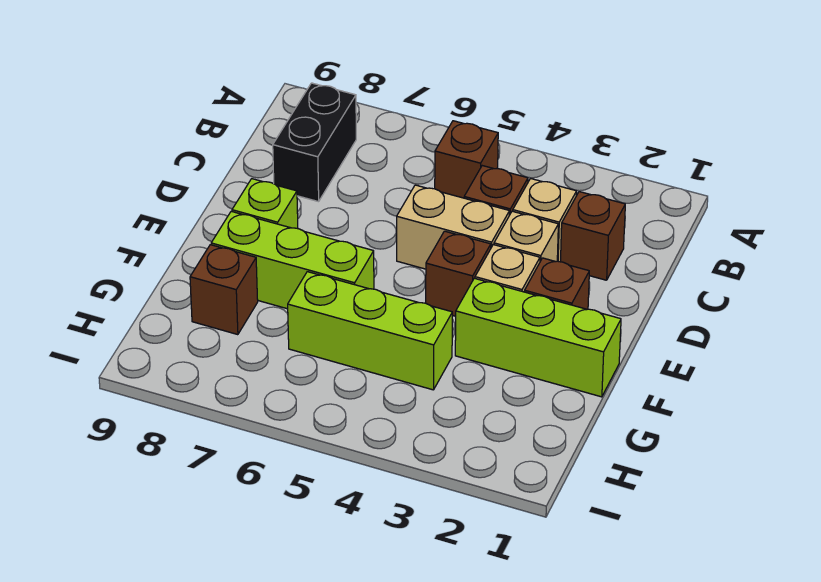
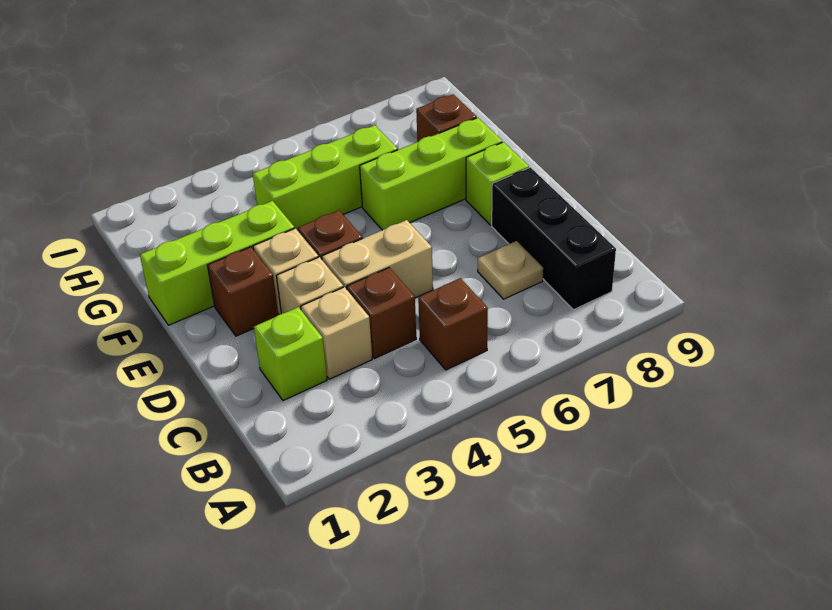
black 1x2 brick [273,83,356,202] -> black 1x3 brick [492,167,616,310]
brown 1x1 brick [560,192,625,280] -> lime 1x1 brick [254,307,327,401]
none -> tan 1x1 plate [478,241,543,299]

